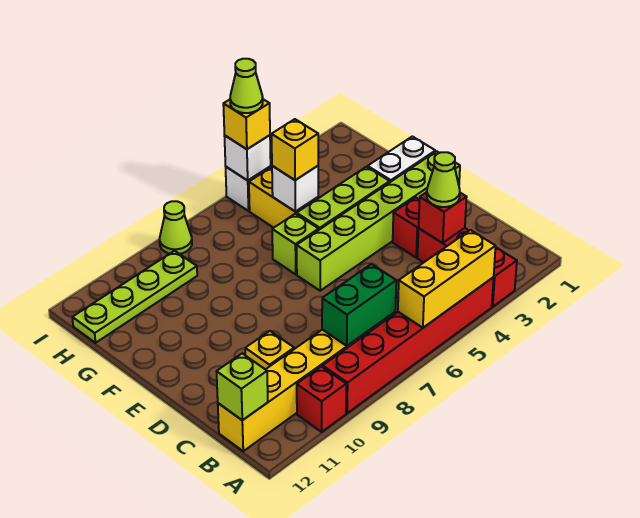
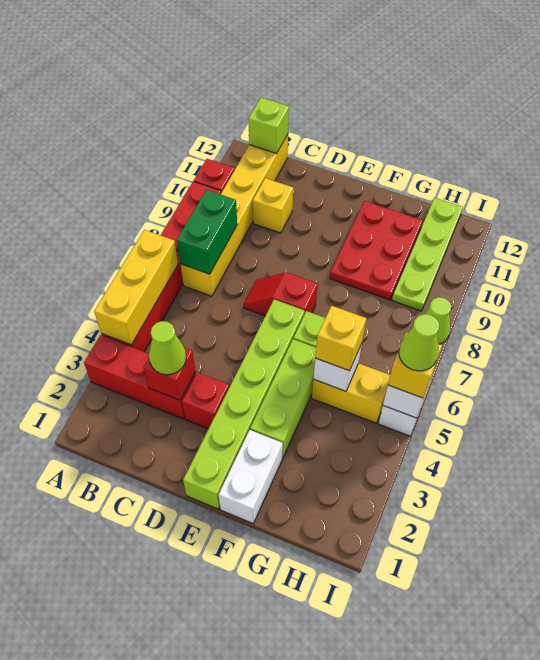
none -> red 1x2 slope [243,272,318,316]
none -> red 2x3 plate [330,201,423,300]

